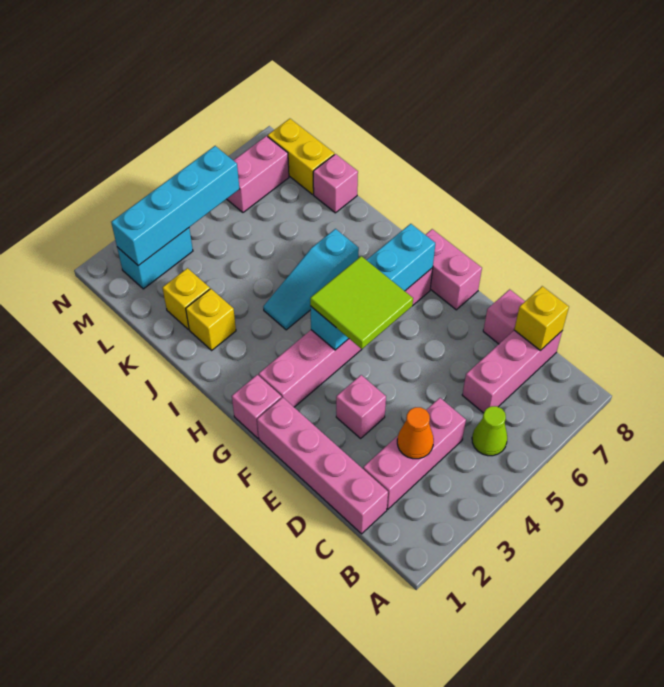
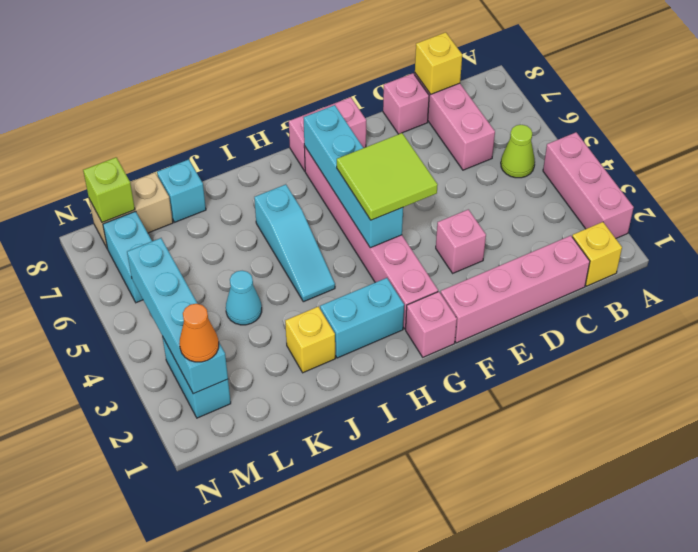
pink 1x3 brick [363,398,466,509] -> pink 1x3 brick moved to [543,132,634,238]
orange 1x1 cone [397,407,434,459] -> orange 1x1 cone moved to [179,304,219,362]
none -> cyan 1x2 brick [320,278,404,358]
yellow 1x1 brick [163,268,210,330] -> yellow 1x1 brick moved to [572,222,622,286]
none -> cyan 1x1 cone [226,271,262,325]
pink 1x1 brick [313,154,358,213] -> cyan 1x1 brick [157,159,206,222]
yellow 1x2 brick [268,119,334,194] -> tan 1x2 brick [89,173,173,249]
pink 1x2 brick [227,136,289,212] -> cyan 1x2 brick [103,211,152,303]
none -> lime 1x1 brick [83,157,135,222]

